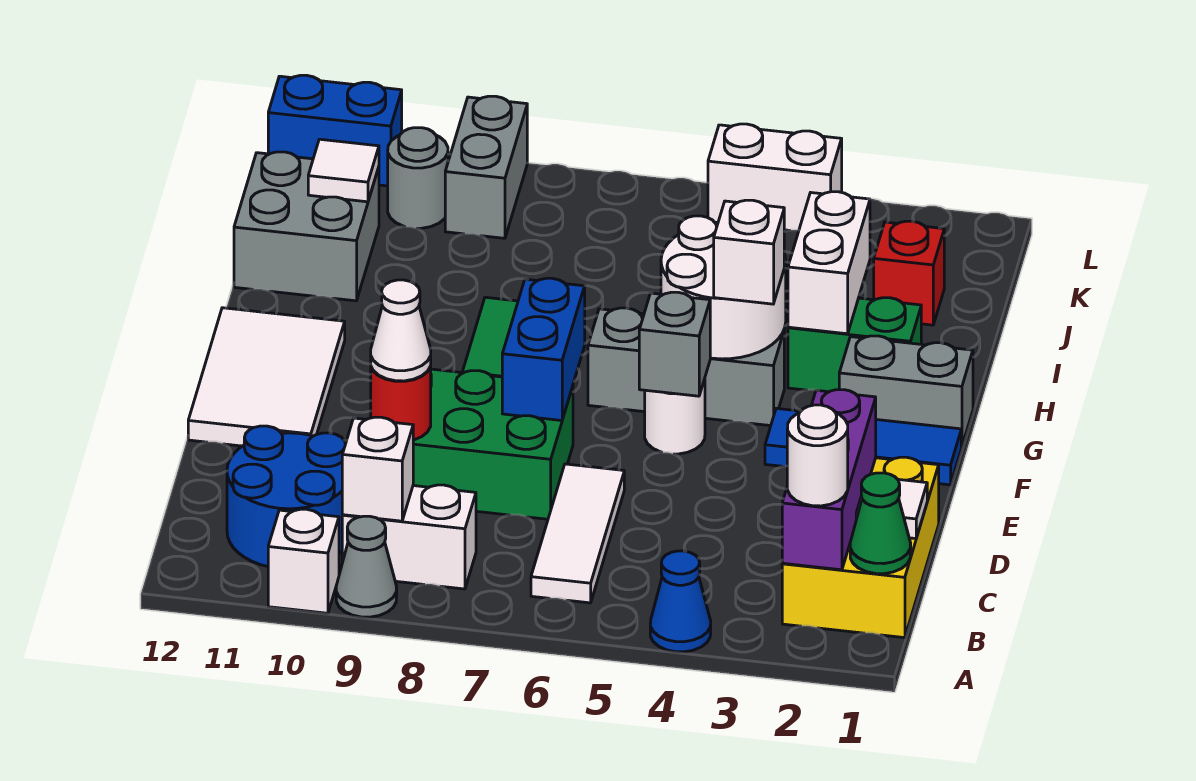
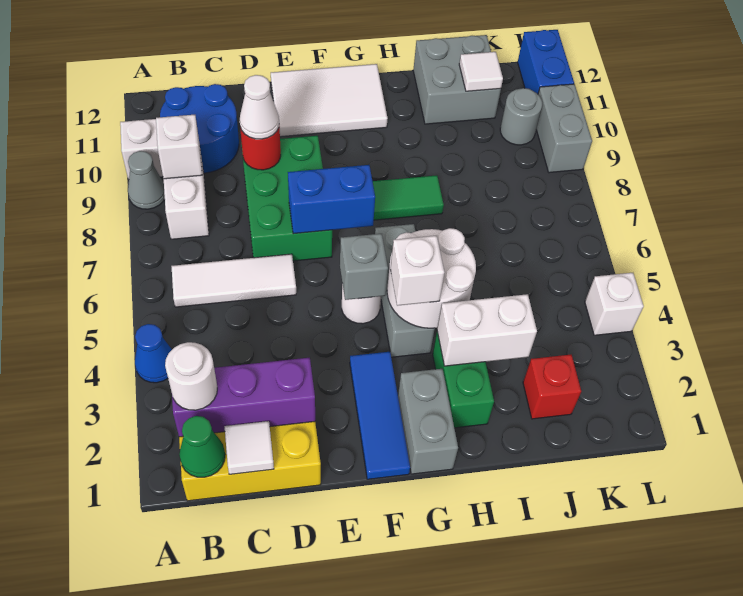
grey 1x2 brick [445,96,527,238] -> grey 1x2 brick turned to [536,84,592,173]
white 1x2 brick [708,124,842,230] -> white 1x1 brick [585,273,644,335]

